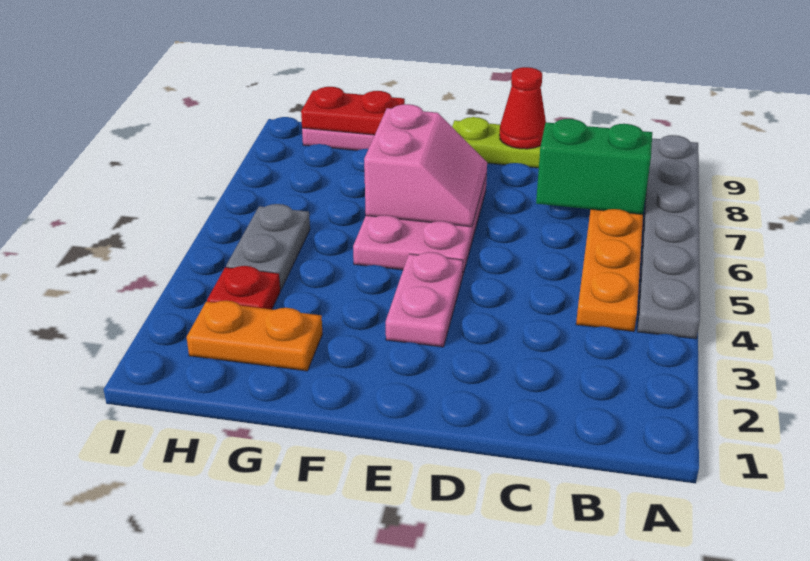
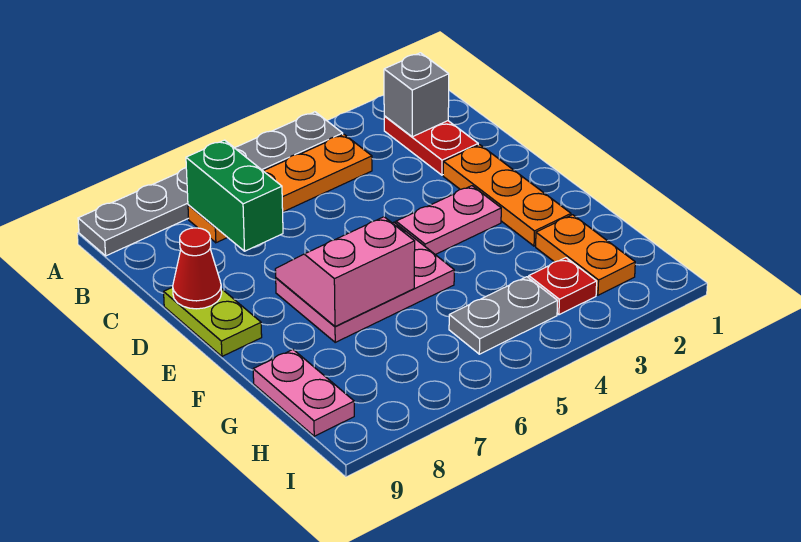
none -> grey 1x1 brick [384,53,449,137]
none -> orange 1x3 plate [443,145,571,246]
red 1x2 plate [301,87,405,135] -> red 1x2 plate moved to [384,116,478,175]

